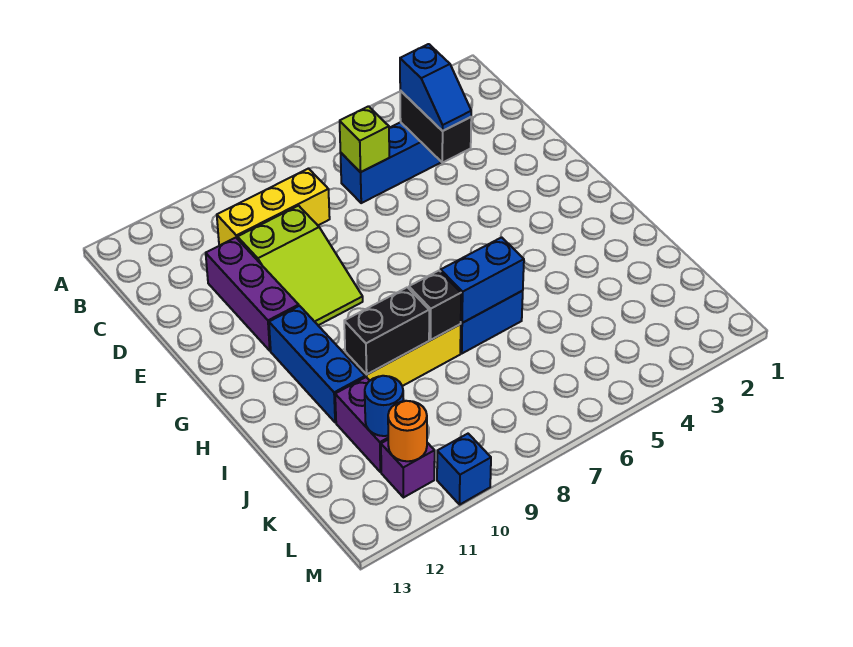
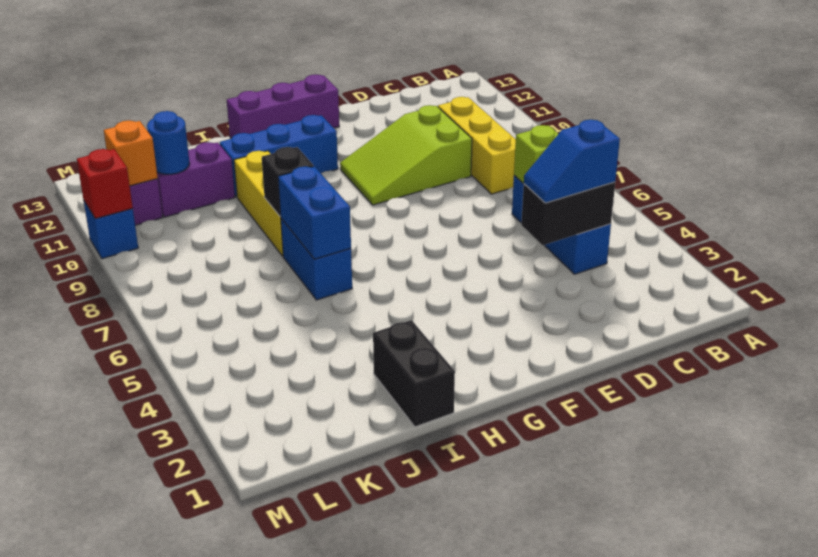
purple 1x3 brick [206,238,299,351] -> purple 1x3 brick moved to [227,74,339,138]
black 1x2 brick [344,287,429,374] -> black 1x2 brick moved to [373,320,455,427]
orange 1x1 round brick [388,401,427,461] -> orange 1x1 brick [104,120,158,186]
none -> red 1x1 brick [77,149,133,219]

